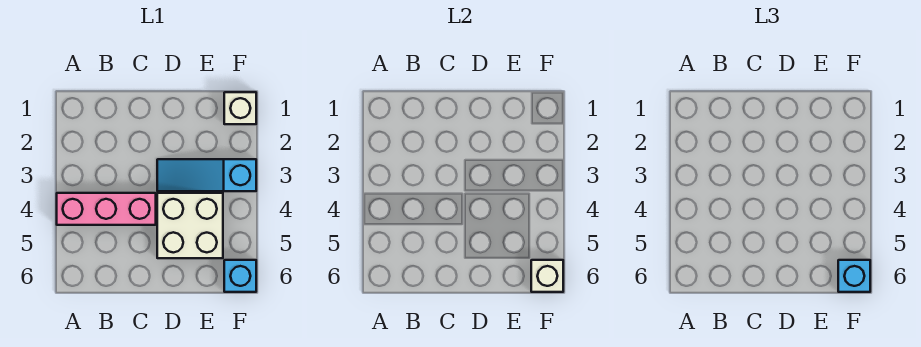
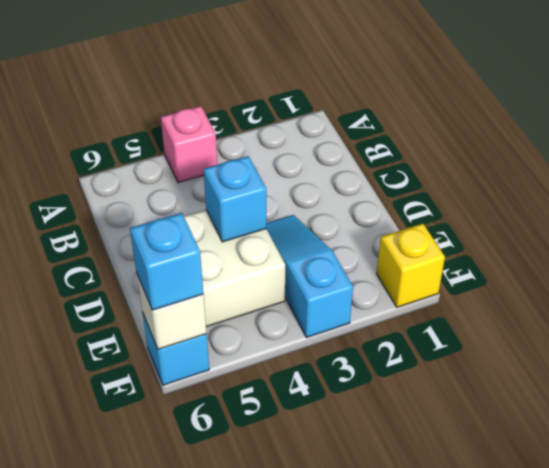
pink 1x3 brick [57,193,156,225] -> pink 1x1 brick [161,106,217,183]
none -> cyan 1x1 brick [203,156,267,242]
white 1x1 brick [224,92,256,124] -> yellow 1x1 brick [377,224,445,307]

